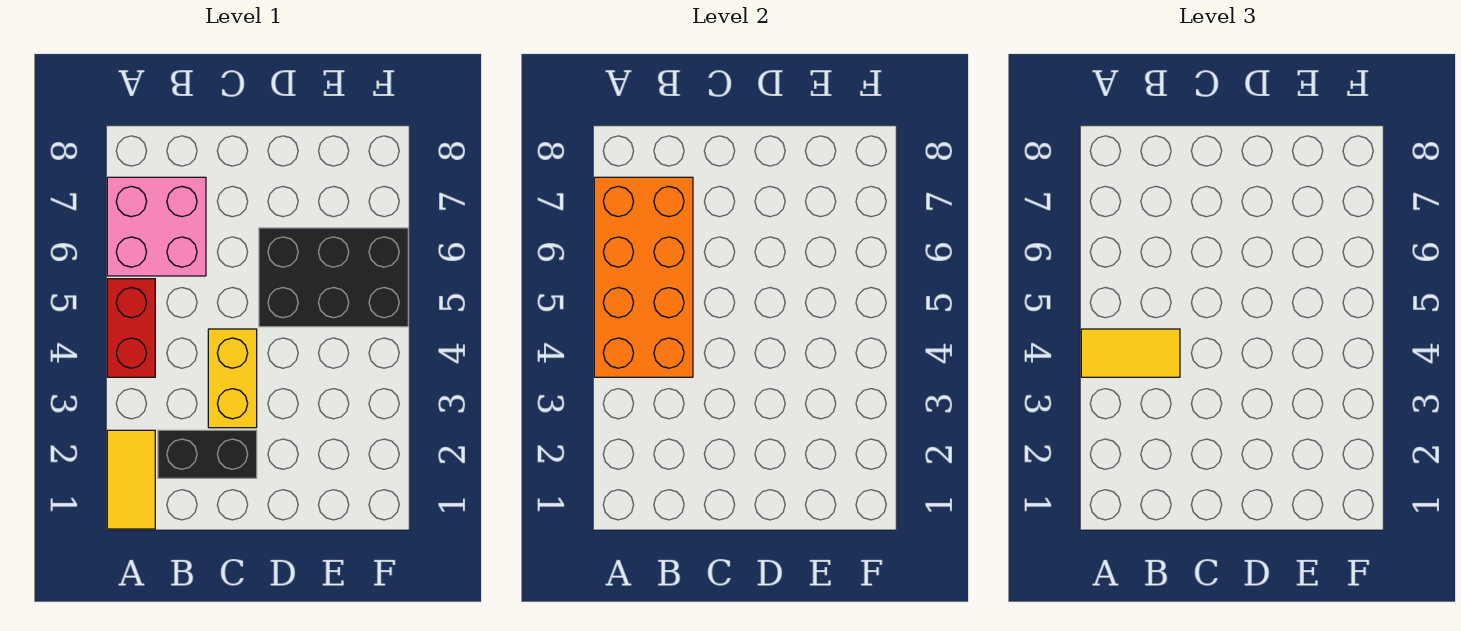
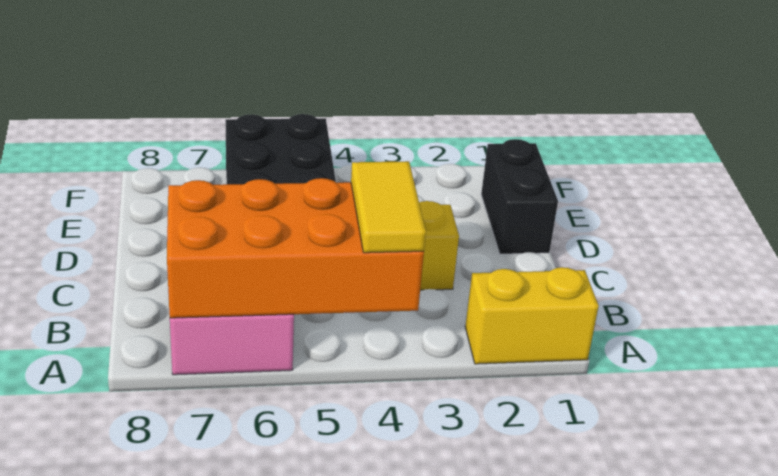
yellow 1x2 tile [107,430,155,529] -> yellow 1x2 brick [465,267,599,364]
red 1x2 brick [107,279,155,377] -> none
black 1x2 brick [158,430,257,478] -> black 1x2 brick moved to [481,139,558,254]

